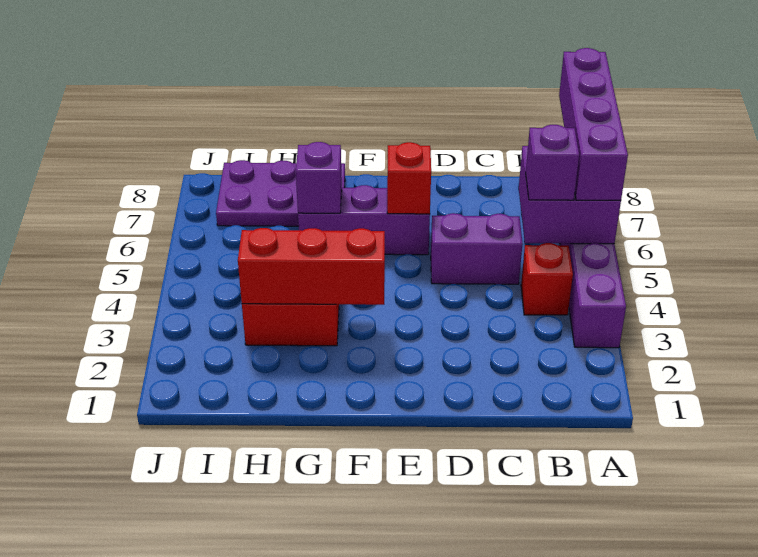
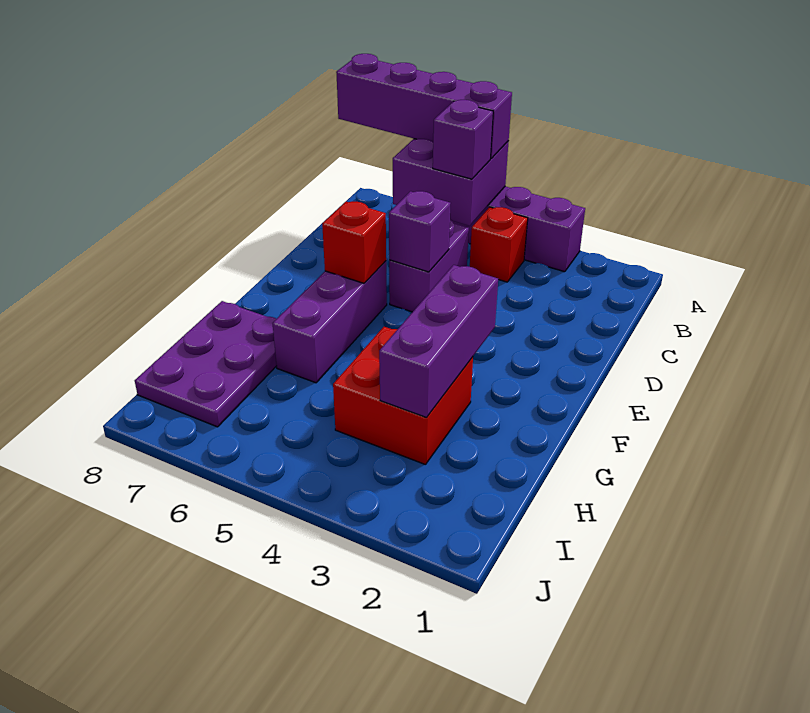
red 1x3 brick [238,228,385,305] -> purple 1x3 brick [379,265,498,418]
purple 1x1 brick [296,142,342,213] -> purple 1x1 brick moved to [389,191,451,272]

